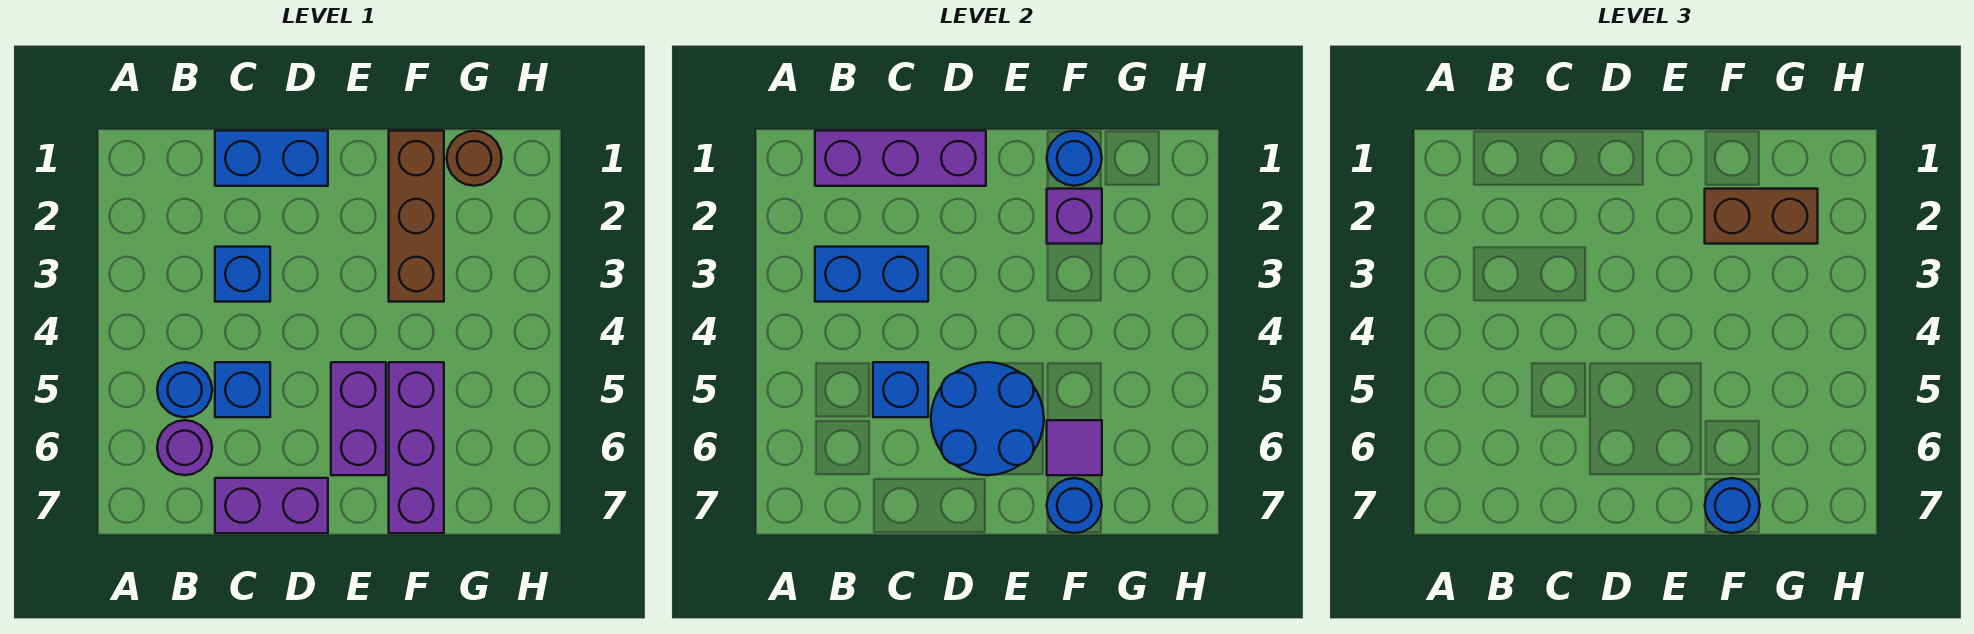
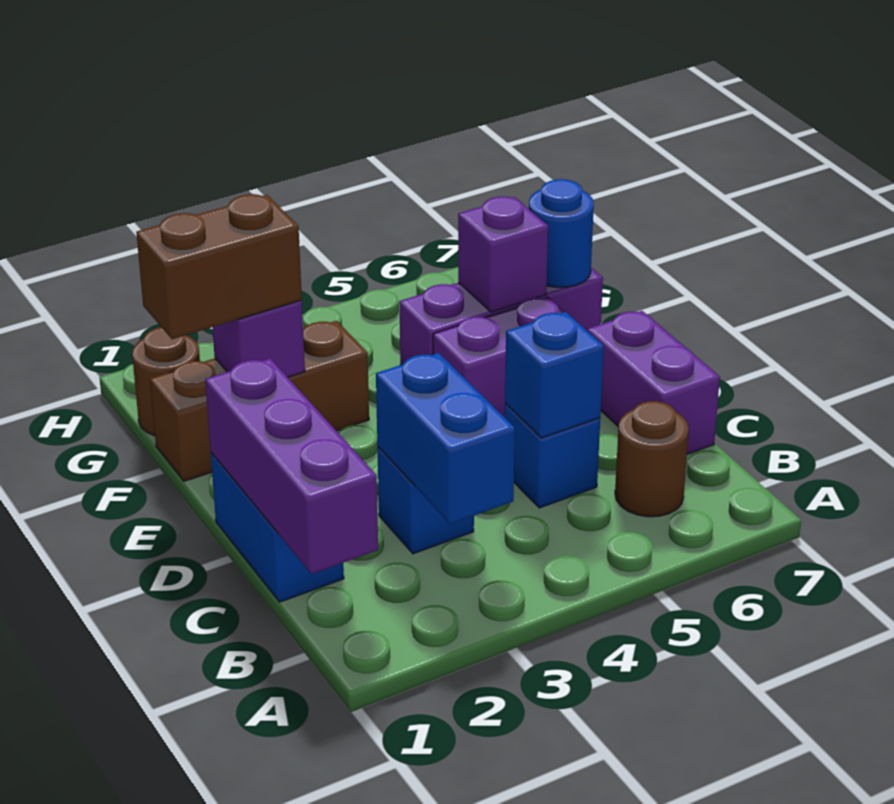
blue 1x1 round brick [157,362,212,417] -> none
purple 1x1 round brick [157,420,212,475] -> brown 1x1 round brick [615,401,689,517]
blue 2x2 round brick [931,362,1044,475] -> none
blue 1x1 round brick [1047,131,1102,186] -> none
brown 1x2 brick [1705,189,1818,244] -> brown 1x2 brick turned to [136,194,302,339]
purple 1x1 tile [1047,420,1102,475] -> purple 1x1 brick [458,197,548,312]
blue 1x1 round brick [1705,478,1760,533] -> none

